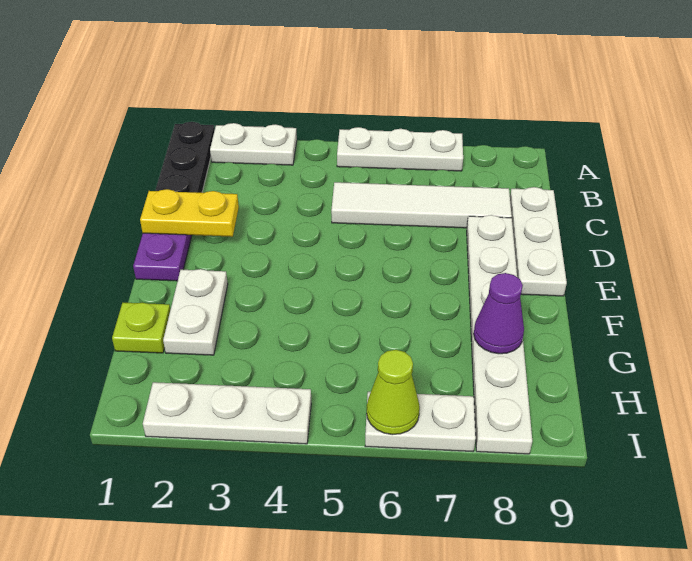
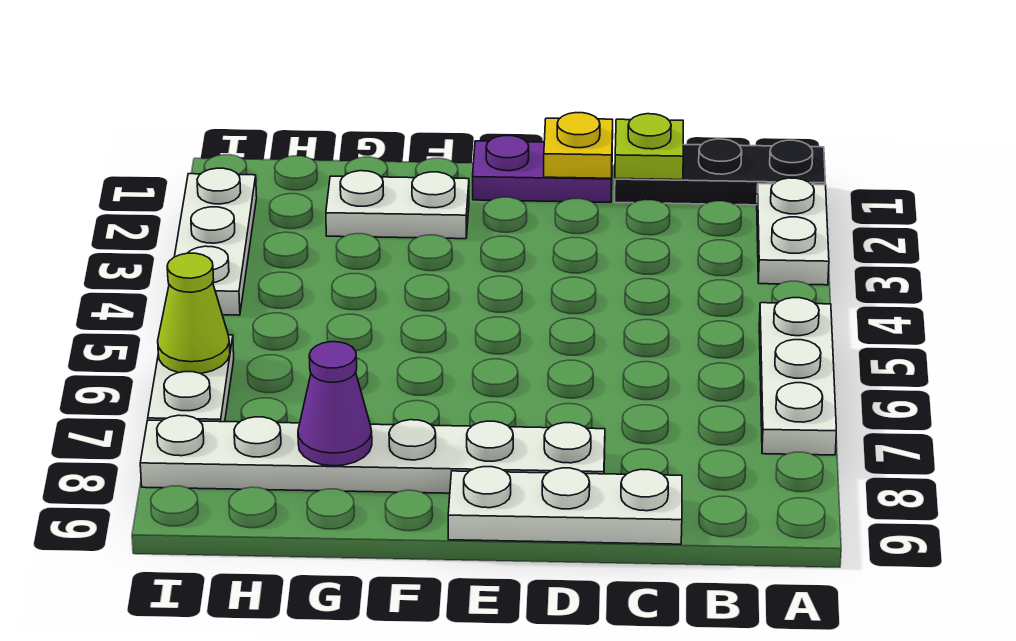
white 1x4 tile [331,182,512,228] -> none
yellow 1x2 plate [140,189,239,237] -> yellow 1x1 plate [544,113,613,178]
lime 1x1 plate [112,303,170,353] -> lime 1x1 plate moved to [615,114,683,180]

